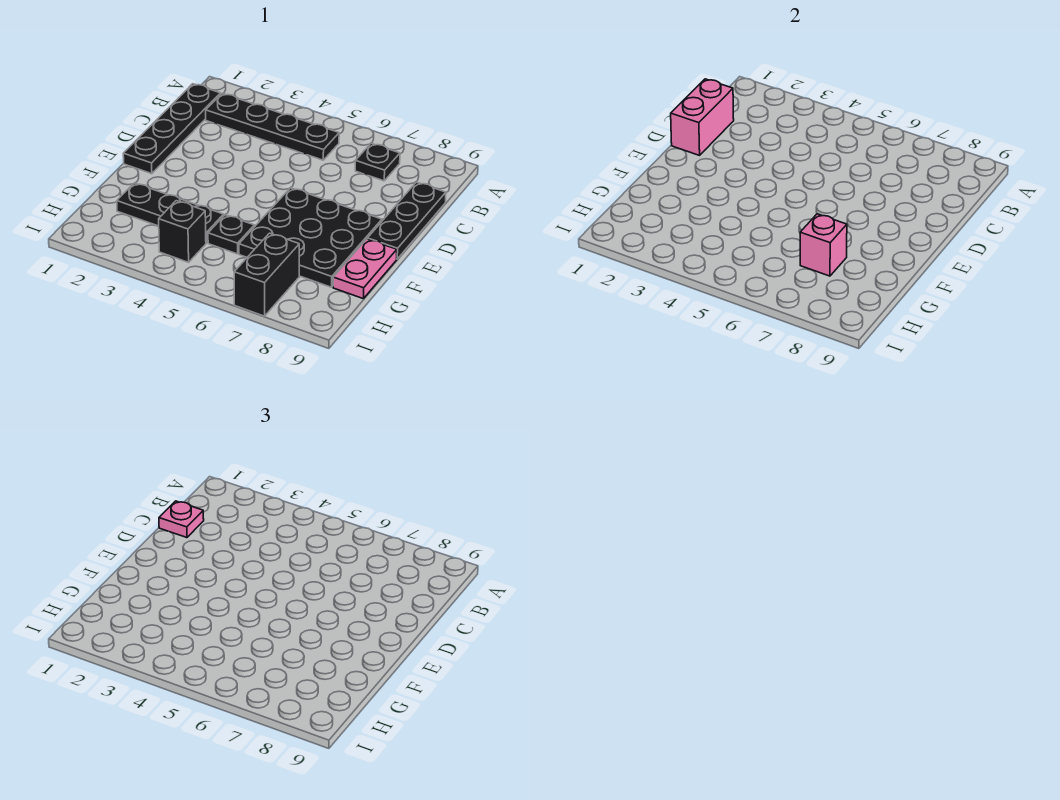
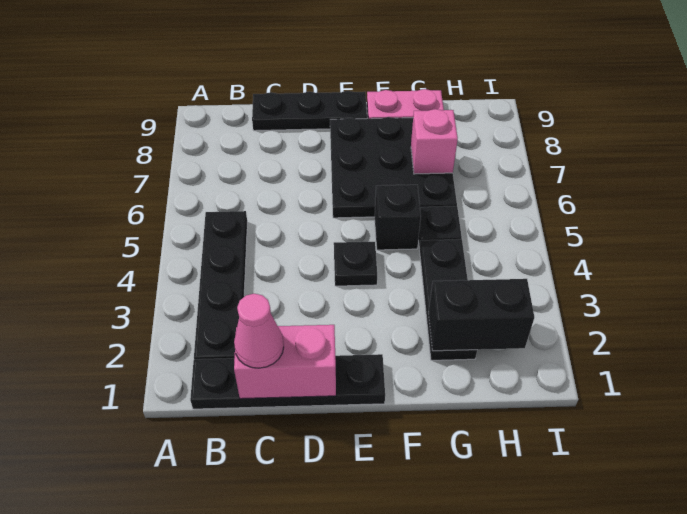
black 1x1 plate [355,143,400,181] -> black 1x1 plate moved to [334,242,377,286]
pink 1x1 plate [159,501,204,538] -> pink 1x1 cone [234,294,284,368]
black 1x1 brick [159,201,206,262] -> black 1x1 brick moved to [375,185,421,250]
black 1x2 brick [234,233,299,316] -> black 1x2 brick moved to [428,279,534,351]

